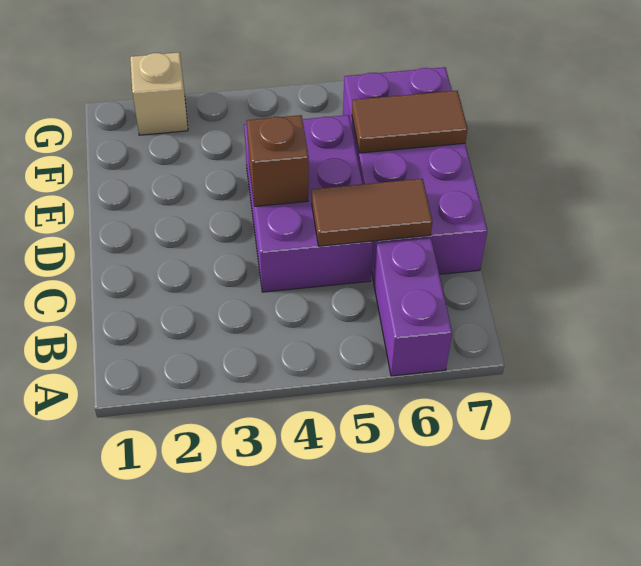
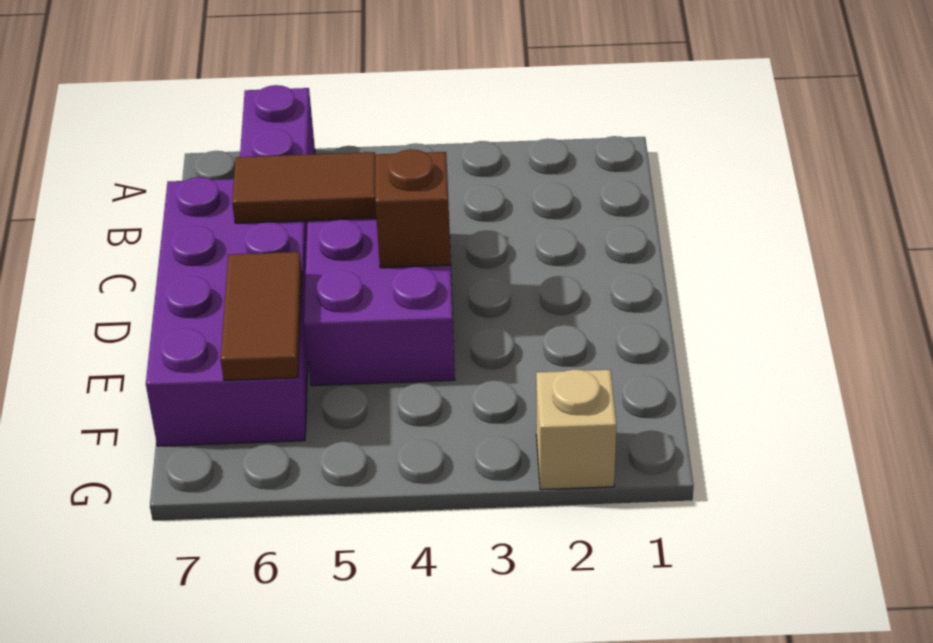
brown 1x2 tile [352,91,468,153] -> brown 1x2 tile turned to [221,252,302,380]

